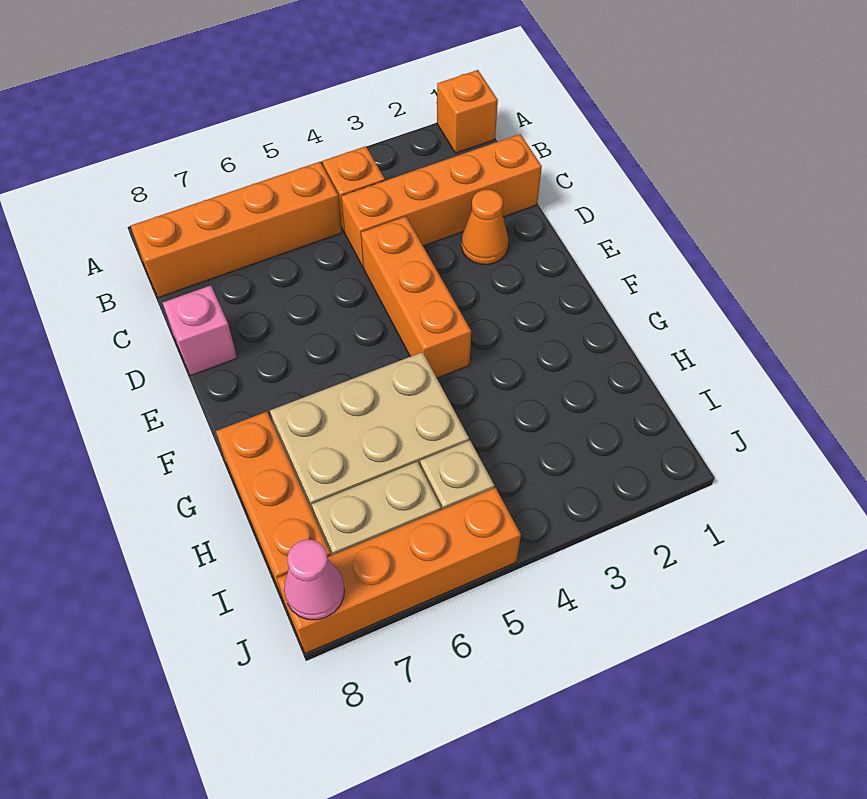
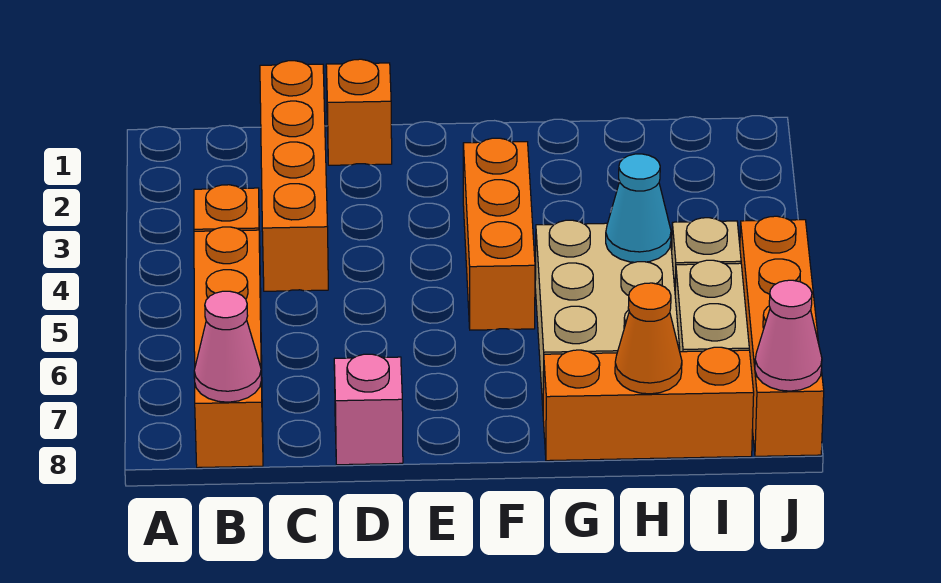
orange 1x1 brick [437,70,498,153] -> orange 1x1 brick moved to [326,59,392,165]
none -> pink 1x1 cone [194,291,261,402]
orange 1x1 cone [462,190,508,265] -> orange 1x1 cone moved to [615,283,682,394]
orange 1x3 brick [361,216,471,378] -> orange 1x3 brick turned to [463,138,535,330]
none -> cyan 1x1 cone [606,154,671,262]

